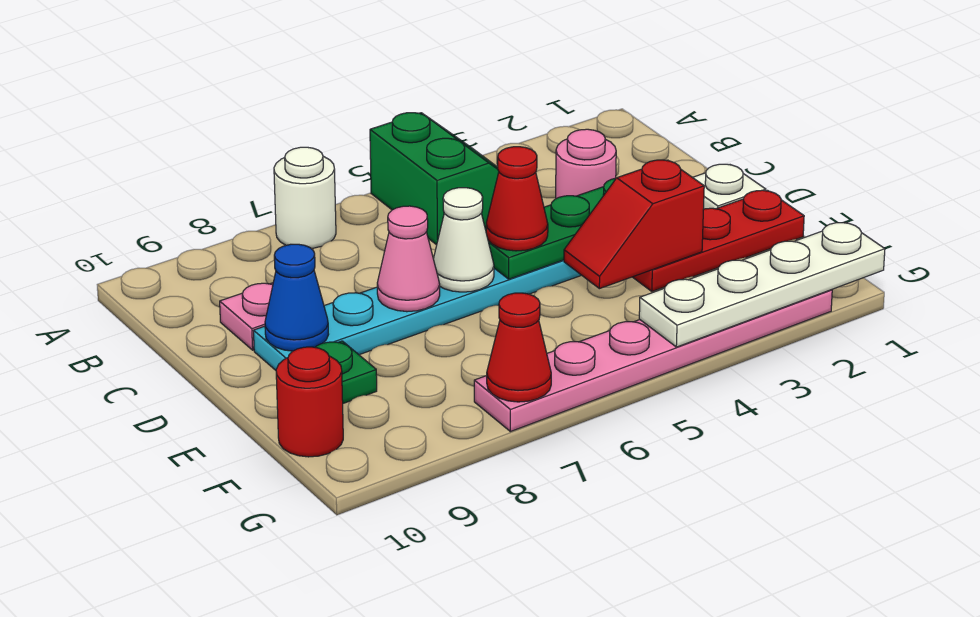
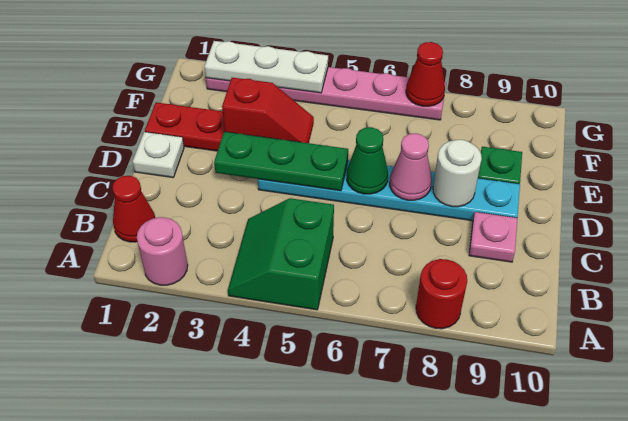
white 1x1 round brick [274,147,336,248] -> white 1x1 round brick moved to [433,140,482,207]
pink 1x1 round brick [556,129,616,199] -> pink 1x1 round brick moved to [137,217,188,285]
red 1x1 cone [486,147,548,251] -> red 1x1 cone moved to [113,176,155,242]
white 1x1 cone [433,188,494,292] -> green 1x1 cone [347,127,388,194]
blue 1x1 cone [265,244,329,351] -> none
red 1x1 round brick [276,347,343,457] -> red 1x1 round brick moved to [416,259,467,329]
white 1x4 plate [639,222,885,347] -> white 1x3 plate [204,41,328,93]

